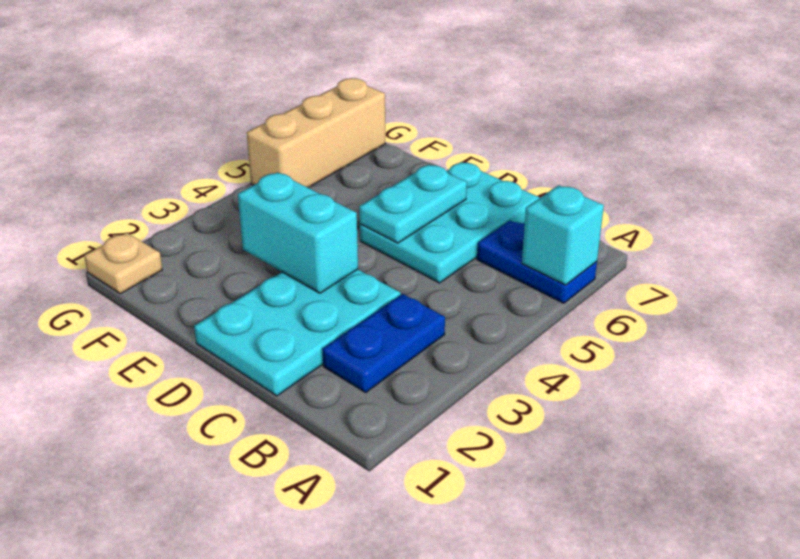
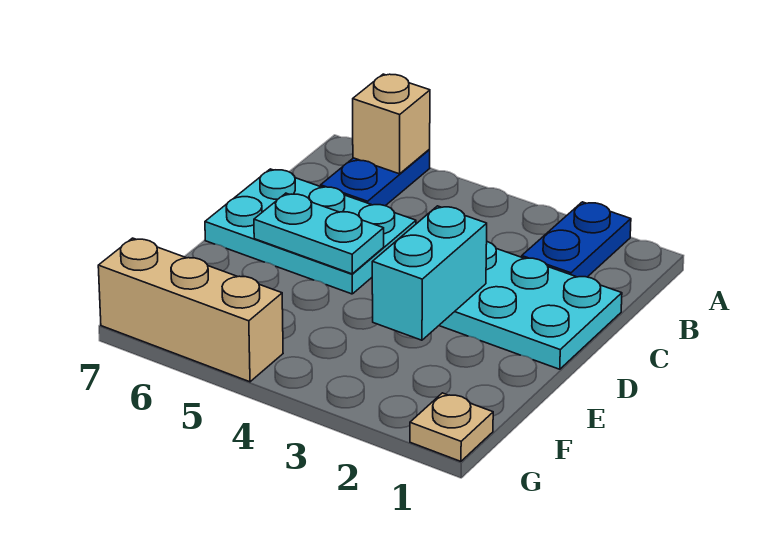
cyan 1x1 brick [522,185,604,285] -> tan 1x1 brick [353,74,430,174]
blue 1x2 plate [322,294,445,392] -> blue 1x2 plate turned to [522,202,631,277]

